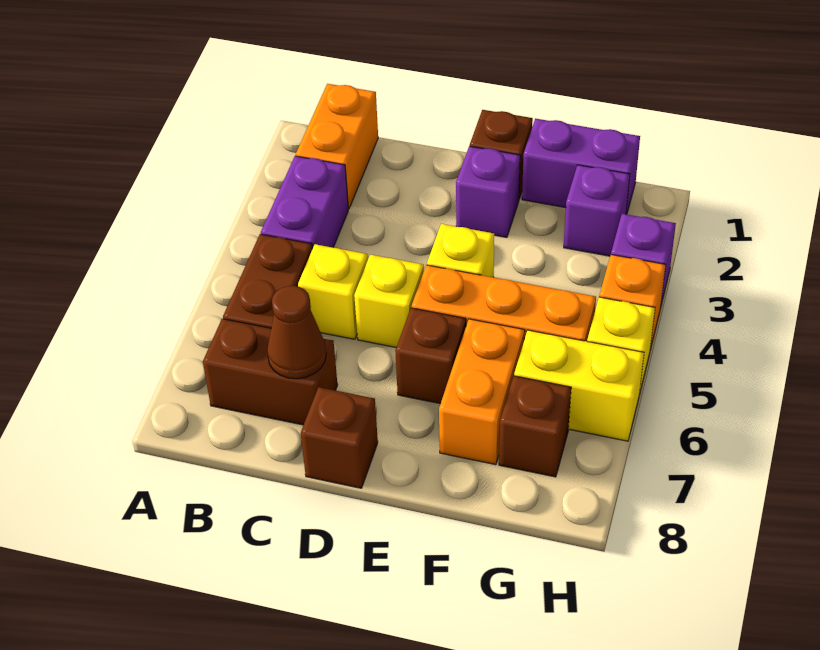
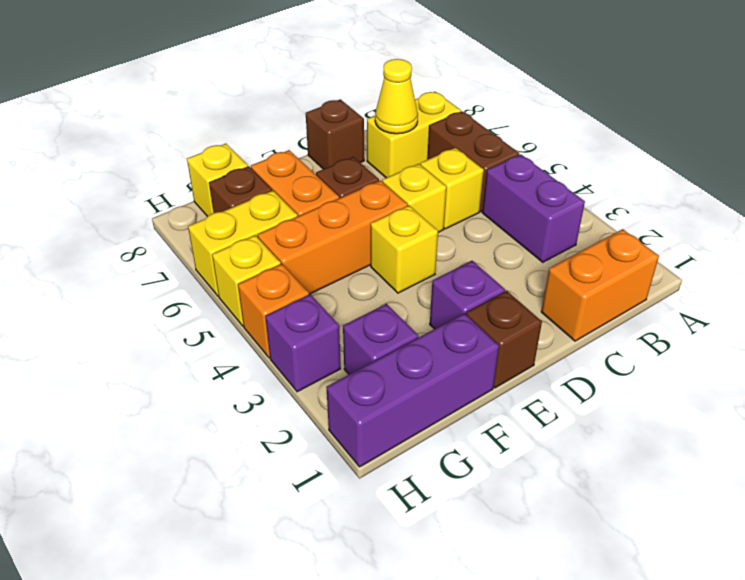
orange 1x2 brick [296,84,378,209] -> orange 1x2 brick turned to [541,229,659,341]
brown 1x2 brick [203,319,337,425] -> yellow 1x2 brick [367,91,461,178]
brown 1x1 cone [267,286,326,379] -> yellow 1x1 cone [375,59,418,134]
purple 1x2 brick [522,119,640,214] -> purple 1x3 brick [326,313,499,467]
none -> yellow 1x1 brick [187,144,248,217]

